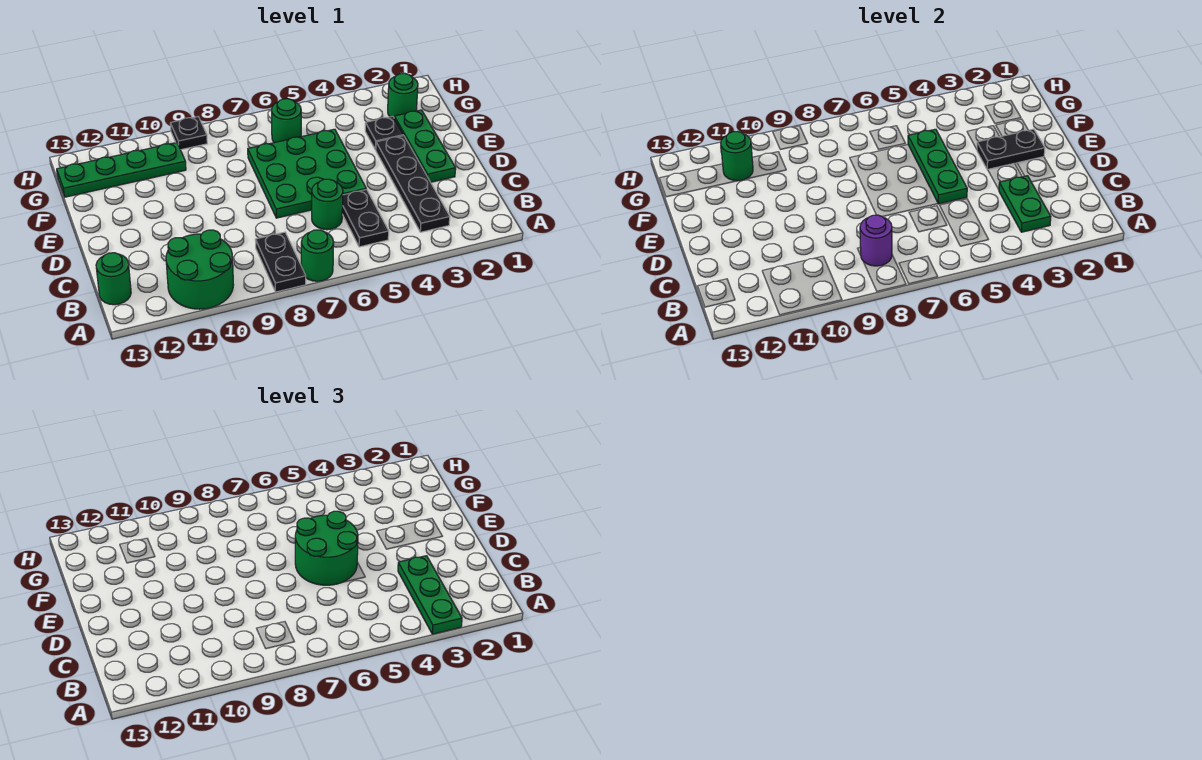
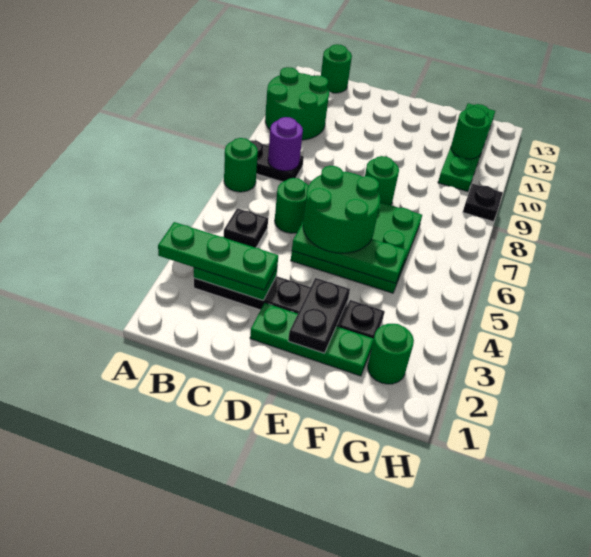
black 1x2 plate [342,189,389,247] -> black 1x1 plate [224,208,268,248]
green 1x1 round brick [271,99,301,143] -> green 1x1 round brick moved to [365,156,399,205]

